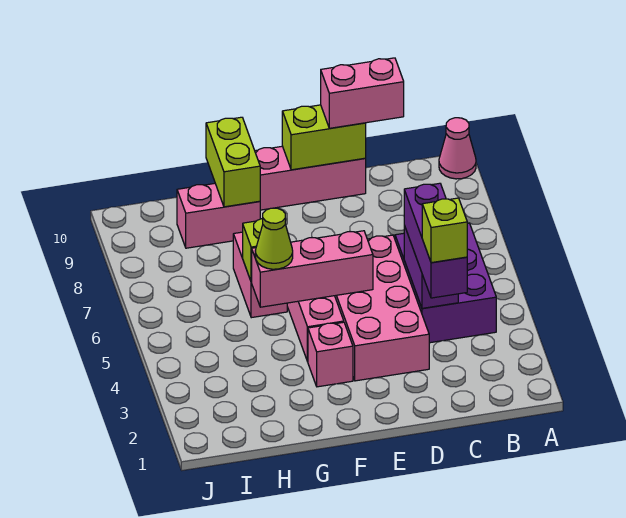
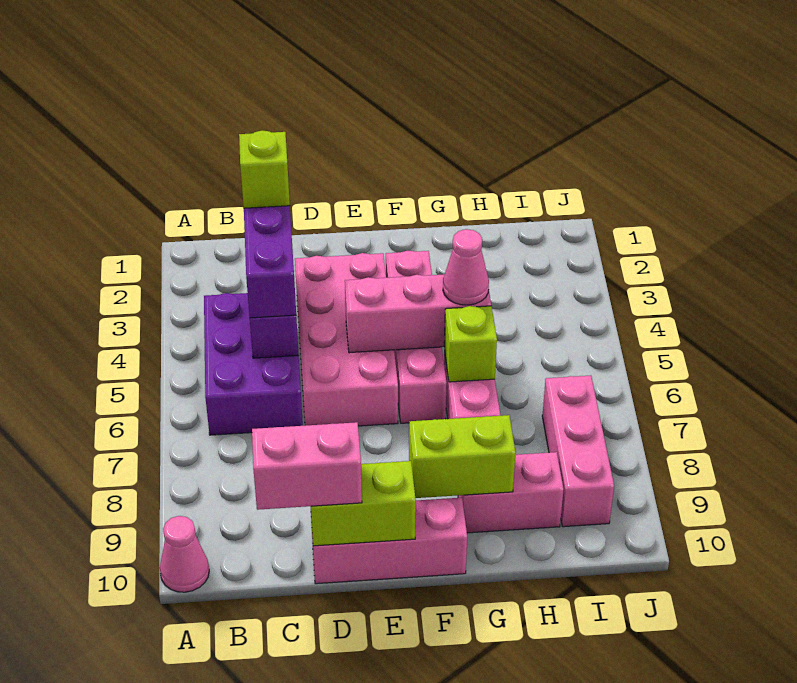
lime 1x1 cone [255,208,293,269] -> pink 1x1 cone [443,229,489,305]
lime 1x2 brick [206,117,260,207] -> lime 1x2 brick turned to [409,415,516,498]
none -> pink 1x3 brick [542,376,614,527]

